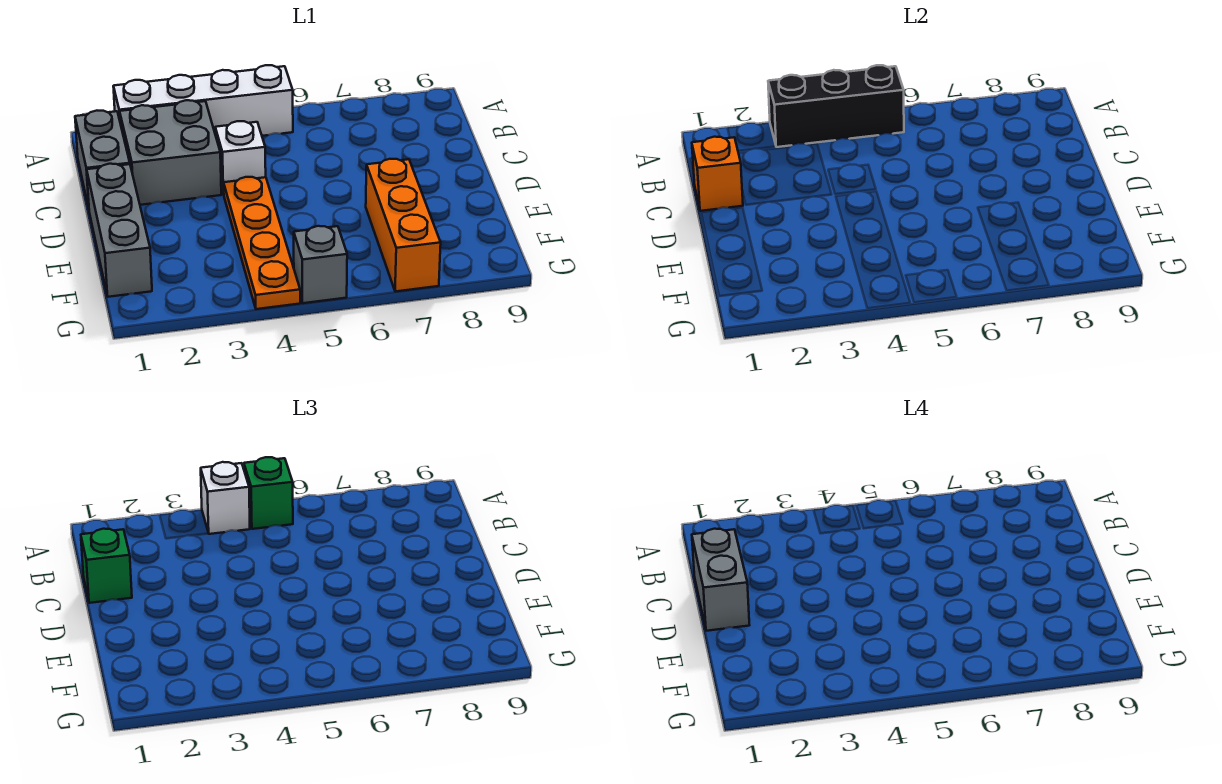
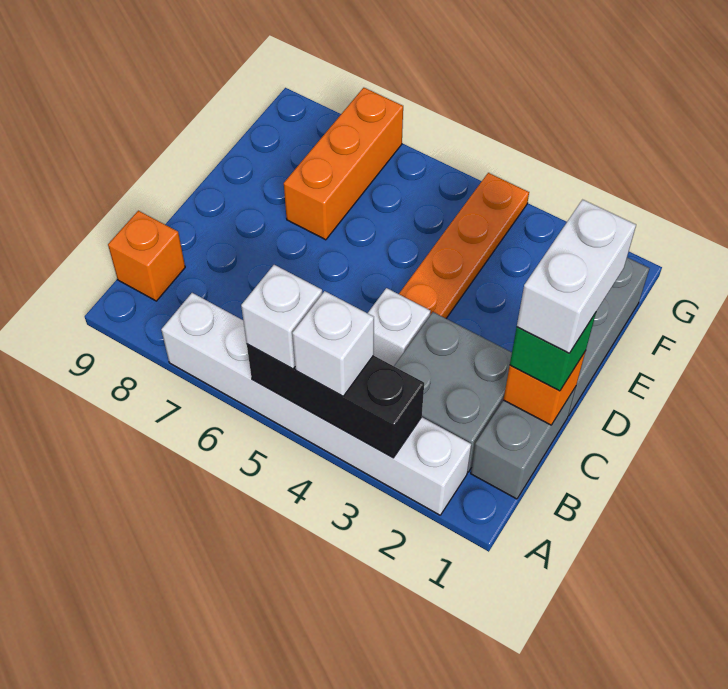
white 1x4 brick [113,65,293,136] -> white 1x6 brick [161,293,471,515]
green 1x1 brick [244,457,293,529] -> white 1x1 brick [241,265,322,369]
none -> orange 1x1 brick [108,211,185,301]
grey 1x2 brick [692,529,749,631] -> white 1x2 brick [517,200,636,353]
grey 1x1 brick [294,226,347,303] -> none

